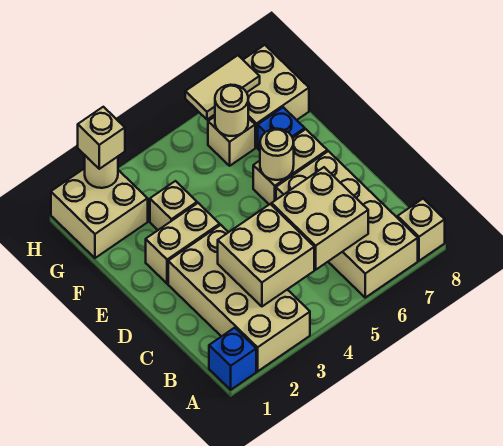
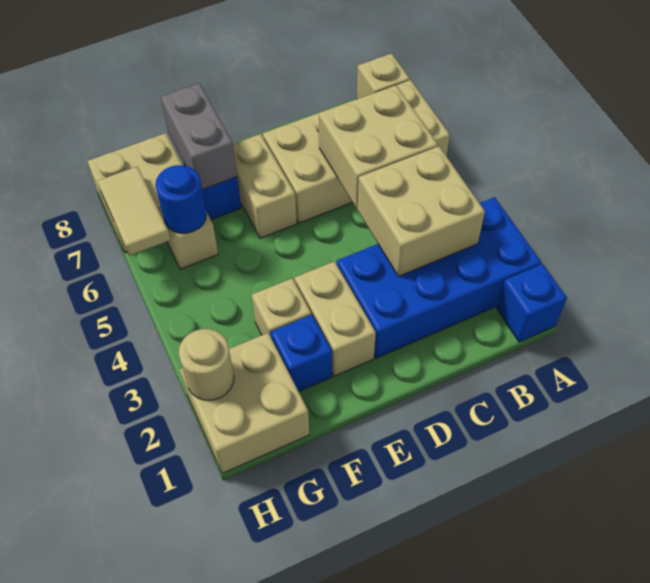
tan 2x4 brick [168,225,310,371] -> blue 2x4 brick [337,197,541,358]
tan 1x1 round brick [260,129,294,180] -> none
none -> blue 1x1 brick [271,315,332,392]
none -> grey 1x2 brick [161,83,237,190]
tan 1x1 round brick [215,85,248,136] -> blue 1x1 round brick [155,165,206,233]
tan 1x1 brick [78,107,125,169] -> none

